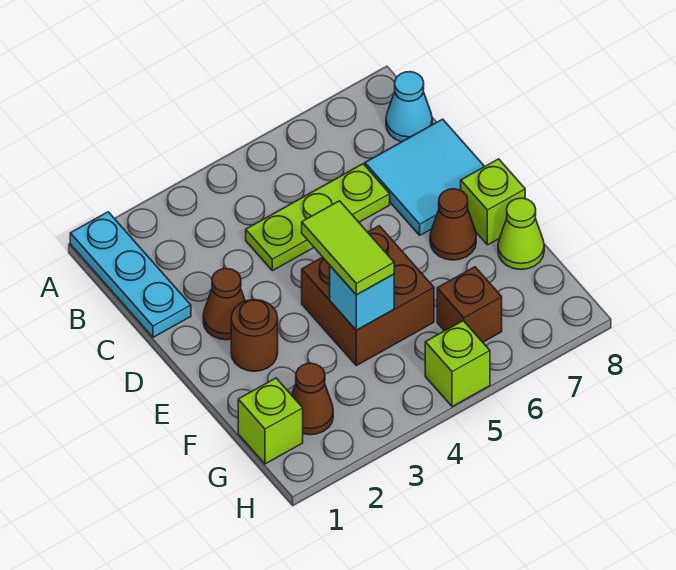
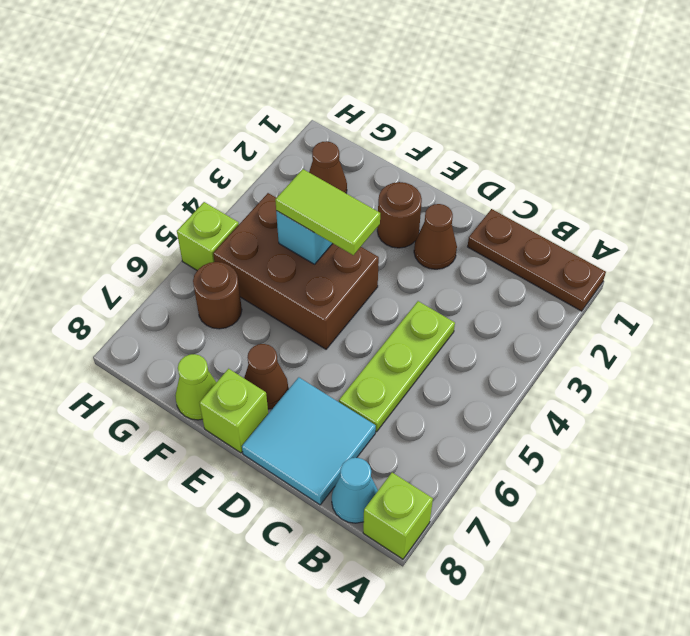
cyan 1x3 plate [70,212,191,337] -> brown 1x3 plate [468,209,606,311]
brown 2x2 brick [302,226,434,365] -> brown 2x3 brick [213,193,379,349]
lime 1x1 brick [238,378,303,464] -> lime 1x1 brick moved to [363,473,433,559]
brown 1x1 brick [437,267,502,342] -> brown 1x1 round brick [193,262,242,329]

